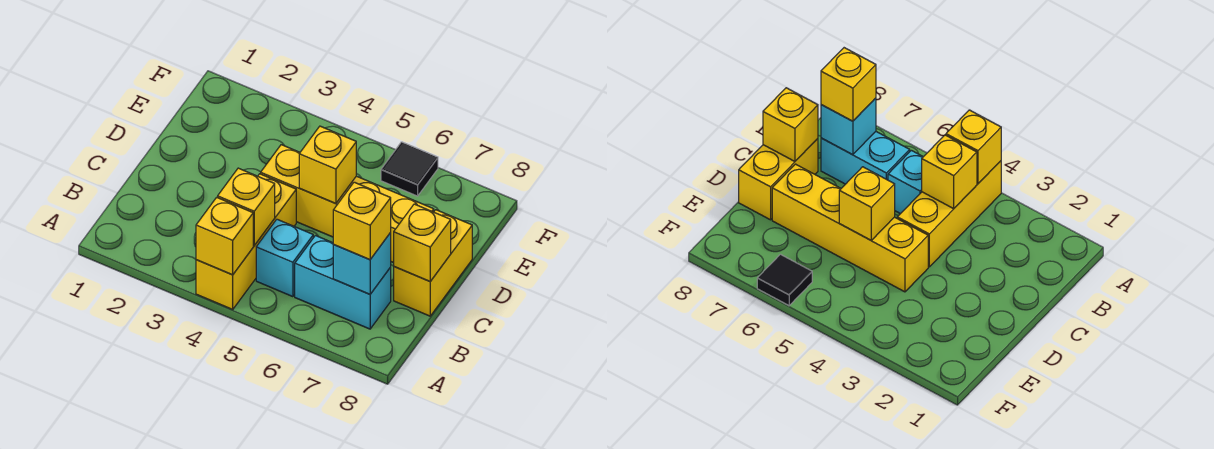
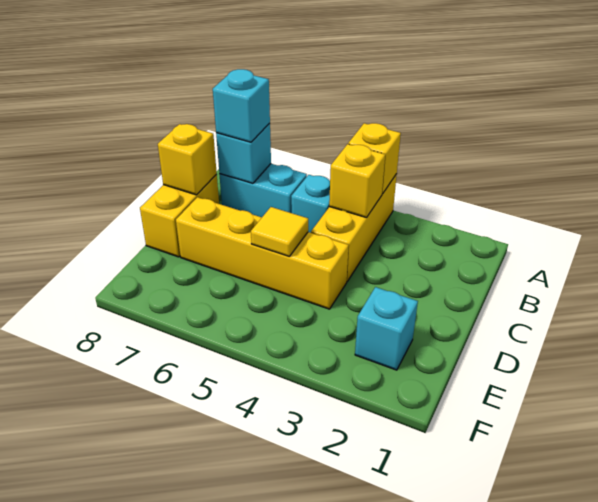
yellow 1x1 brick [333,182,391,259] -> cyan 1x1 brick [213,69,270,142]
yellow 1x1 brick [299,126,356,204] -> yellow 1x1 tile [251,207,308,257]
none -> cyan 1x1 brick [355,287,418,370]
black 1x1 tile [381,142,438,196] -> none

